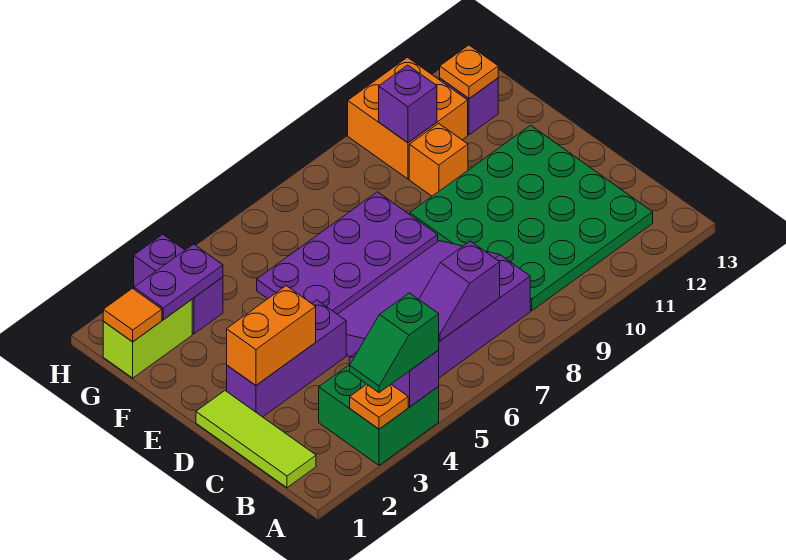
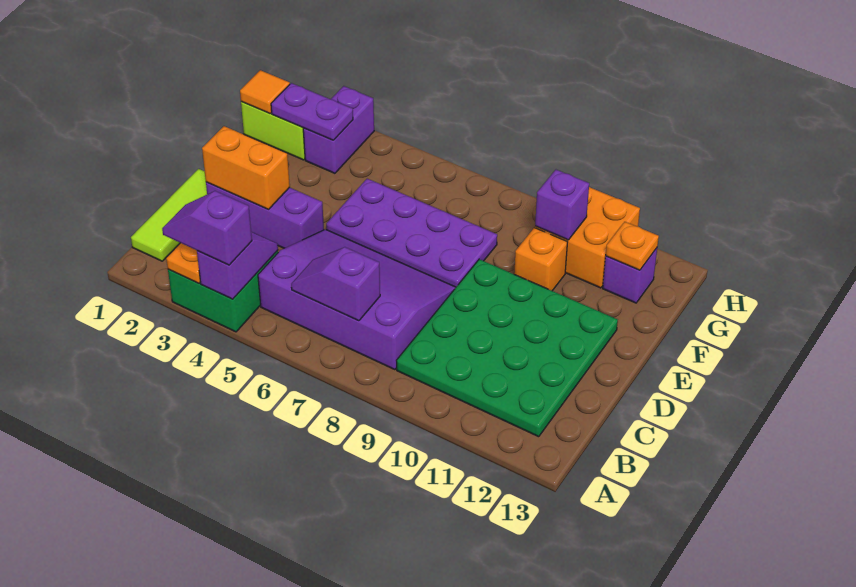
green 1x2 slope [350,293,439,393] -> purple 1x2 slope [162,191,252,265]

